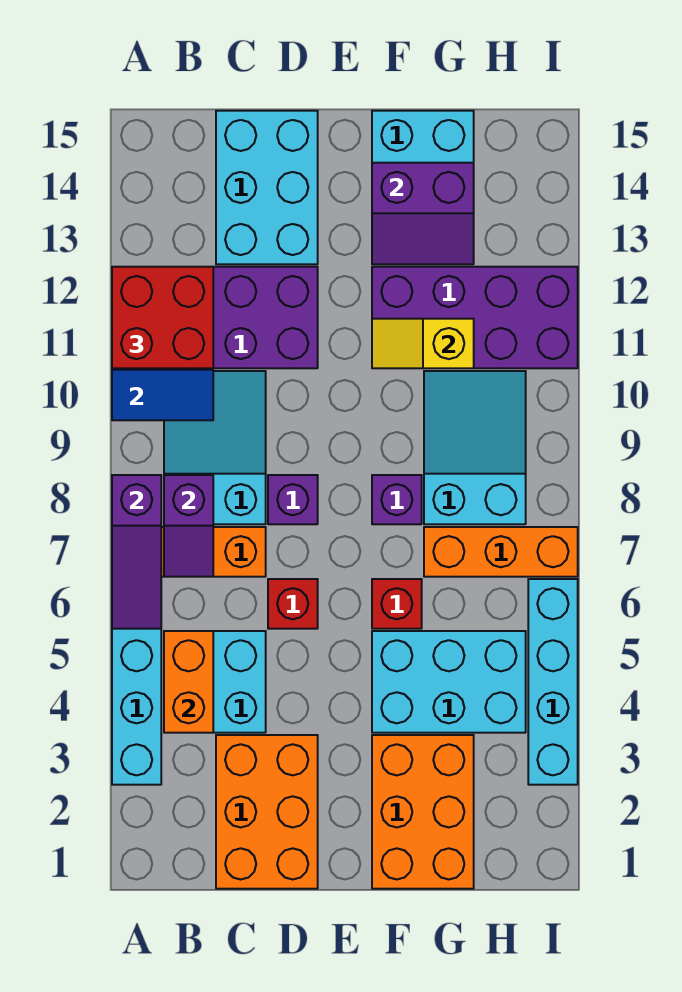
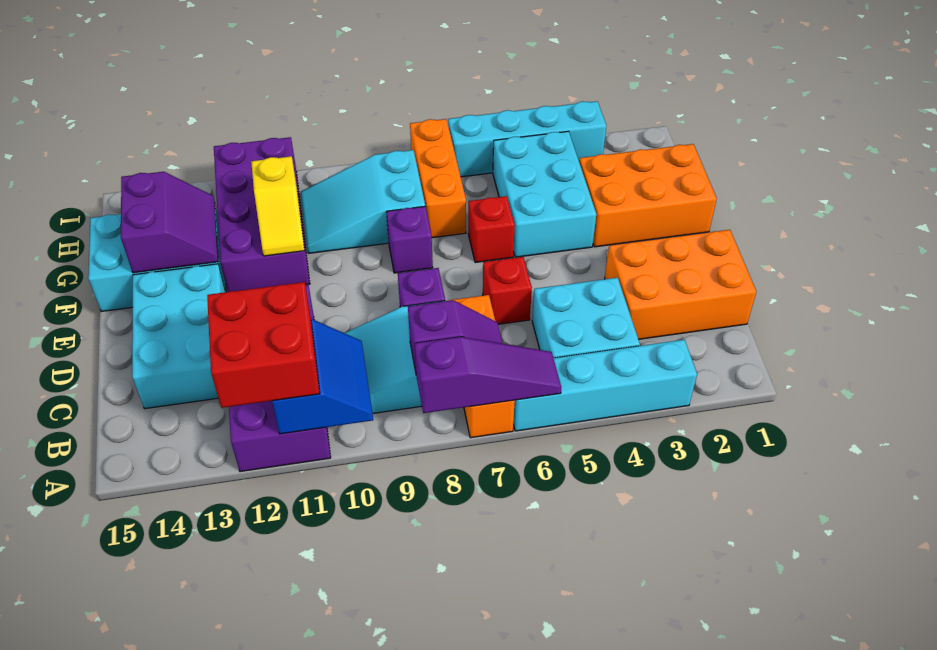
orange 1x2 brick [164,631,213,733] -> none
cyan 2x3 brick [216,111,318,264] -> cyan 2x3 brick turned to [132,264,225,409]

